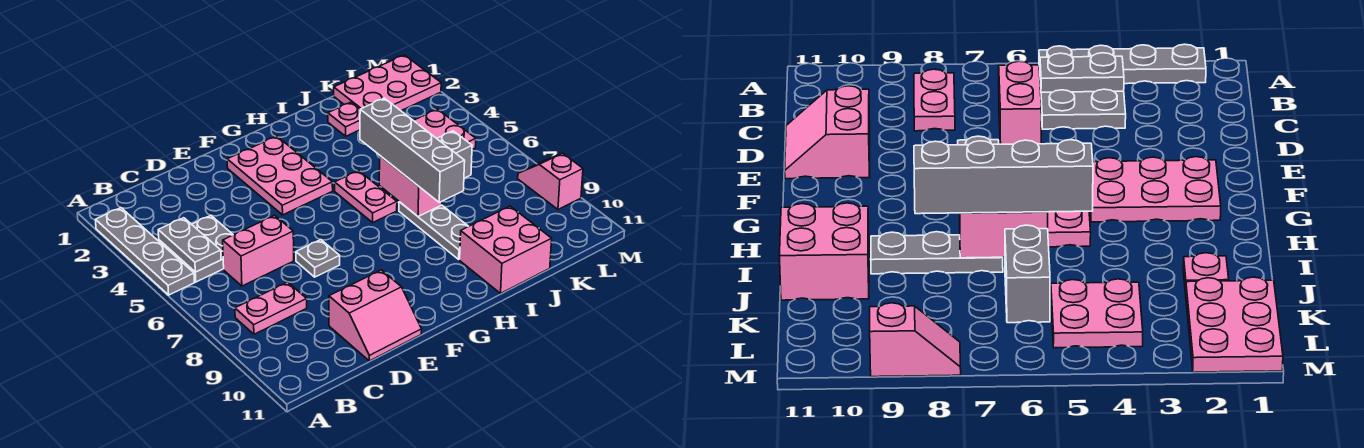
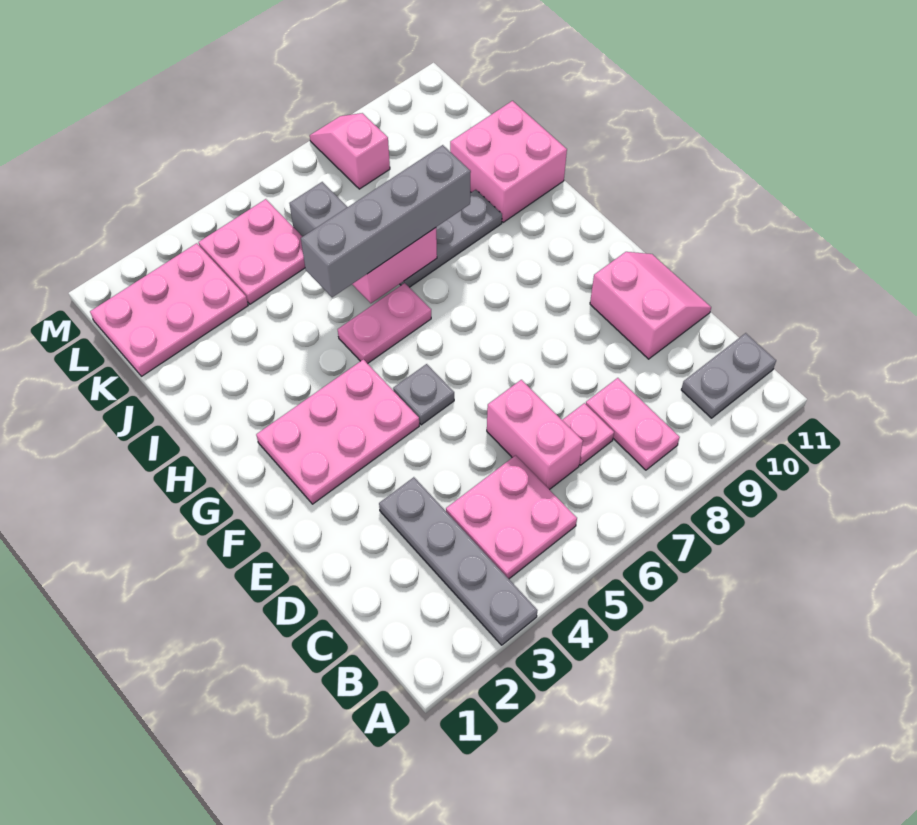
grey 1x4 plate [96,208,195,295] -> grey 1x4 plate turned to [379,477,538,645]
grey 2x2 plate [159,215,233,282] -> pink 2x2 plate [446,455,577,579]
grey 1x2 plate [158,218,221,272] -> grey 1x2 plate moved to [681,333,776,418]
grey 1x1 plate [296,240,340,277] -> grey 1x1 plate moved to [393,364,454,425]
pink 1x1 plate [328,102,360,136] -> pink 1x1 plate moved to [562,403,614,465]
pink 2x3 plate [334,55,441,111] -> pink 2x3 plate turned to [90,243,248,376]
pink 1x2 slope [518,153,583,210] -> pink 1x2 slope turned to [310,113,390,189]

